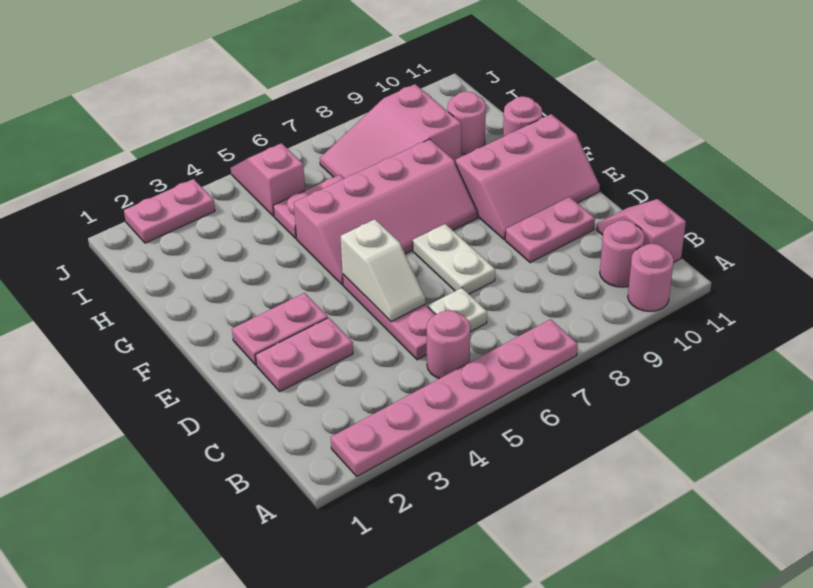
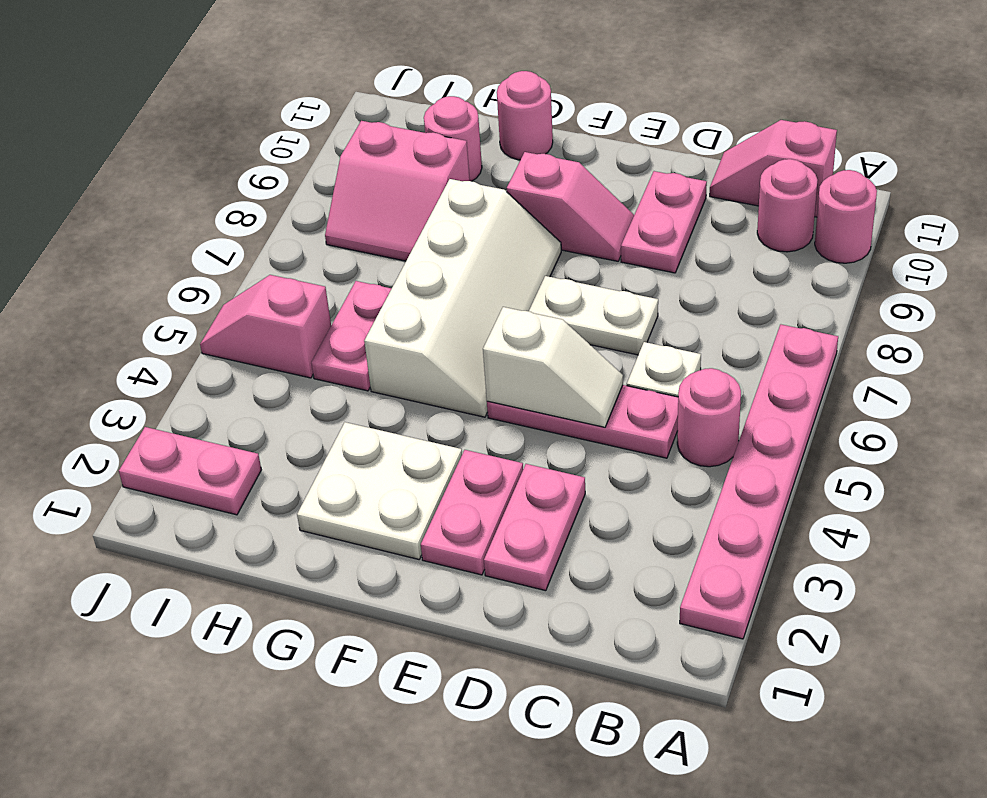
pink 2x3 slope [456,114,600,240] -> pink 1x2 slope [507,152,634,261]
none -> white 2x2 plate [297,422,462,559]
pink 2x4 slope [294,139,477,285] -> white 2x4 slope [364,179,561,417]
pink 2x3 slope [320,84,461,178] -> pink 2x2 slope [325,121,470,261]
pink 1x2 plate [124,179,215,243] -> pink 1x2 plate turned to [119,427,261,515]

